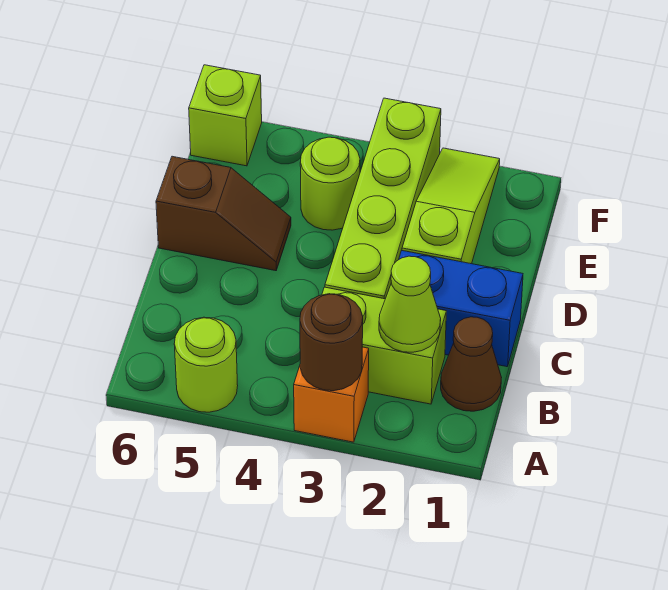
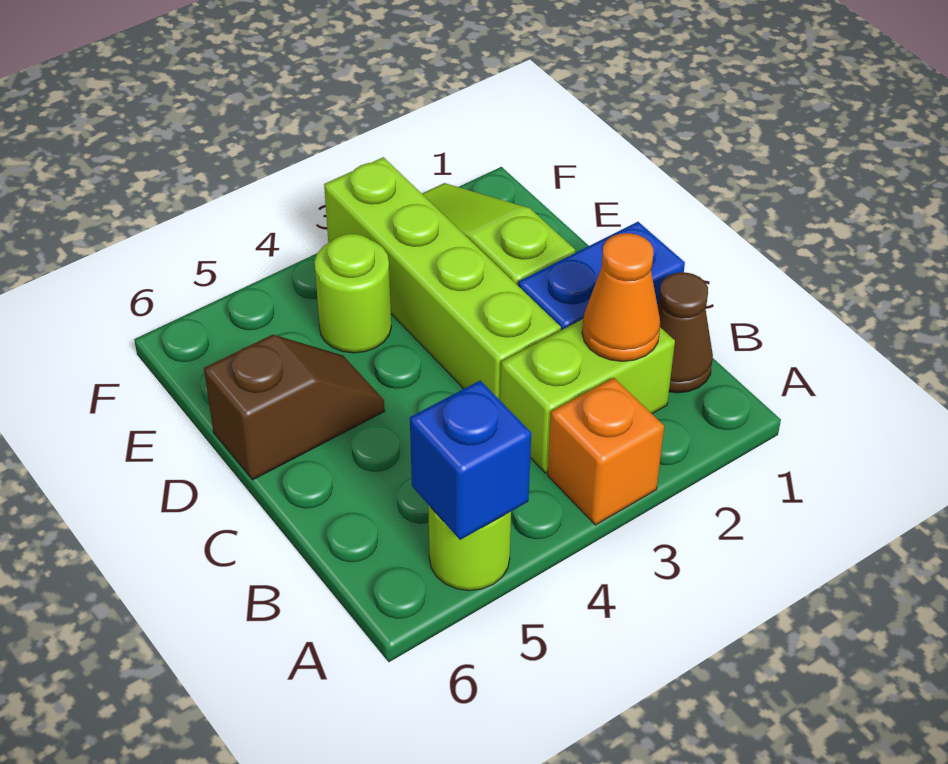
brown 1x1 round brick [300,294,363,391] -> none
none -> blue 1x1 brick [410,381,531,540]
lime 1x1 cone [379,256,441,352] -> orange 1x1 cone [582,233,661,361]
lime 1x1 brick [189,65,262,166] -> none

